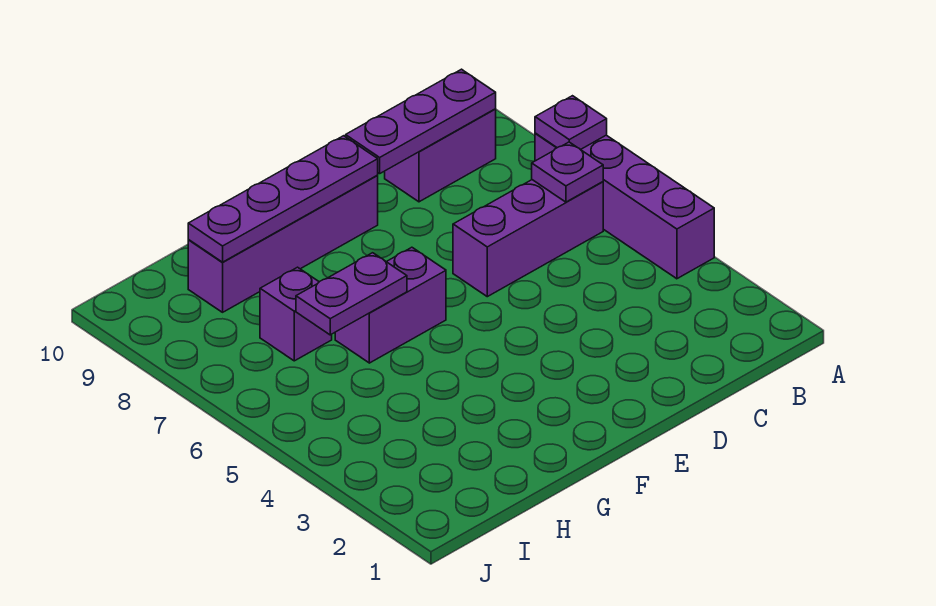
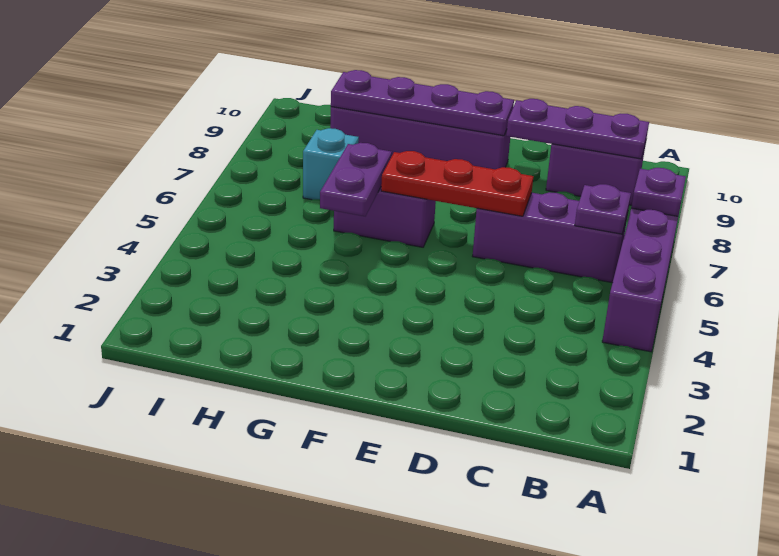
none -> red 1x3 plate [381,151,533,216]
purple 1x2 plate [296,253,407,335] -> purple 1x2 plate turned to [320,143,392,216]
purple 1x1 brick [260,267,332,361] -> cyan 1x1 brick [303,128,359,200]

